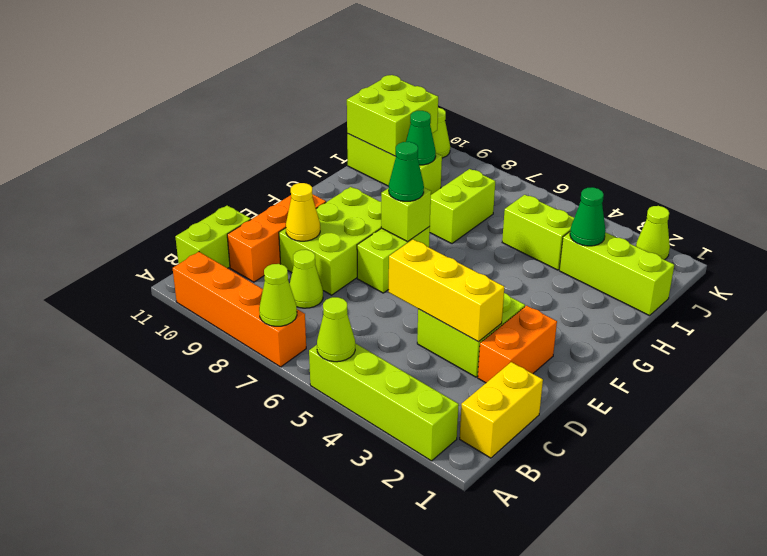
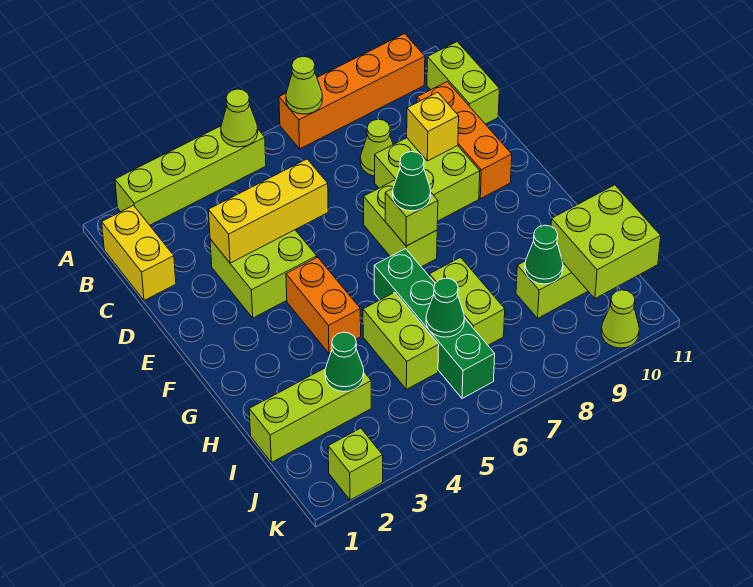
orange 1x2 brick [478,306,557,383] -> orange 1x2 brick moved to [286,257,361,353]
lime 2x3 brick [279,187,381,295] -> lime 2x2 brick [375,138,480,221]
yellow 1x1 cone [286,183,320,241] -> yellow 1x1 brick [407,92,459,161]
none -> green 1x4 brick [374,249,495,399]
lime 1x2 brick [502,195,574,270] -> lime 1x2 brick turned to [363,292,439,389]
none -> green 1x1 cone [426,278,464,337]
lime 1x1 cone [636,206,670,260] -> lime 1x1 brick [328,428,383,500]

